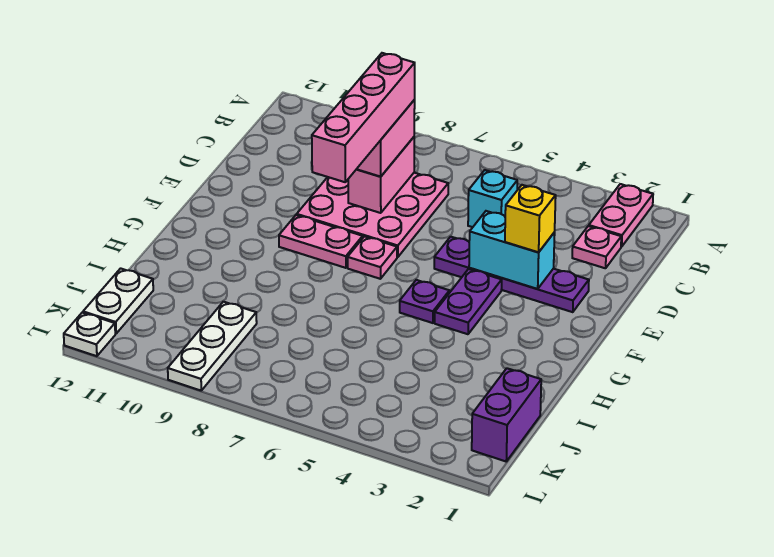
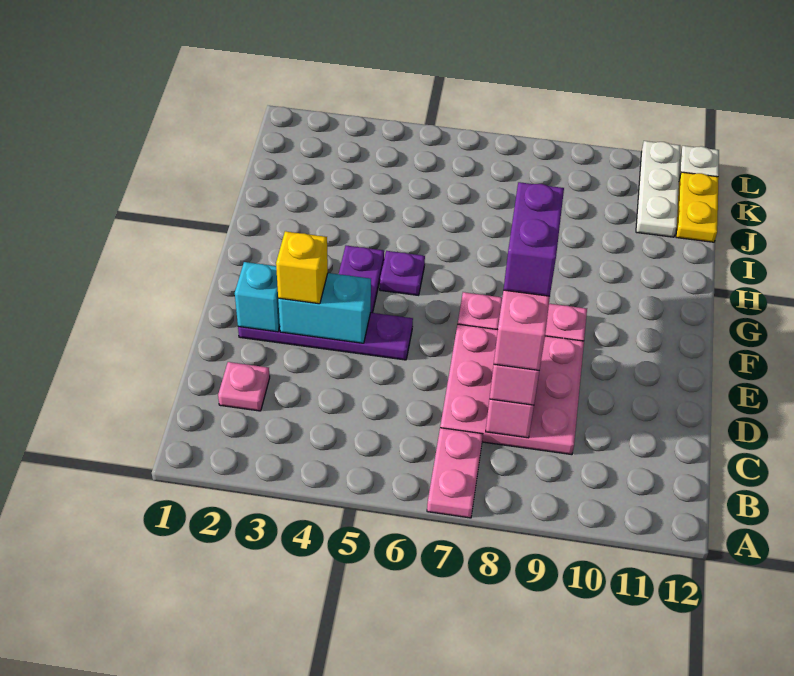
pink 1x2 plate [589,184,653,247] -> pink 1x2 plate moved to [427,428,483,518]
cyan 1x1 brick [468,170,517,227] -> cyan 1x1 brick moved to [235,262,280,332]
purple 1x2 brick [472,368,541,461] -> purple 1x2 brick moved to [504,182,564,296]
white 1x3 plate [168,302,257,390] -> white 1x3 plate moved to [636,141,680,237]
white 1x2 plate [83,268,153,334] -> yellow 1x2 plate [676,172,719,242]

